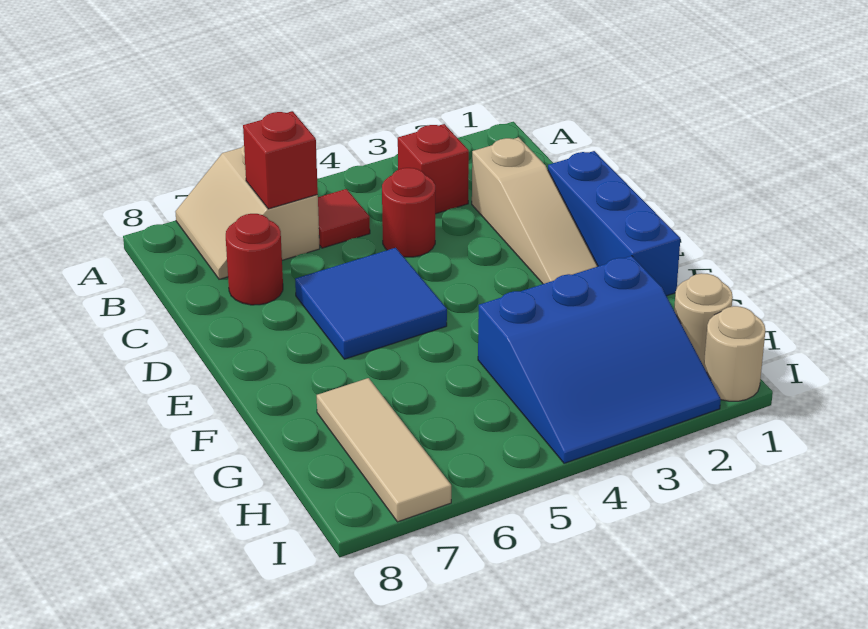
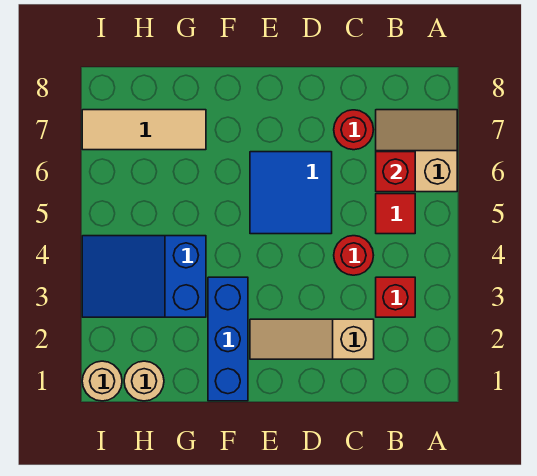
blue 1x3 brick [548,151,680,296] -> blue 1x3 brick turned to [208,277,248,401]
blue 3x3 slope [478,256,721,463] -> blue 2x3 slope [82,236,206,317]

